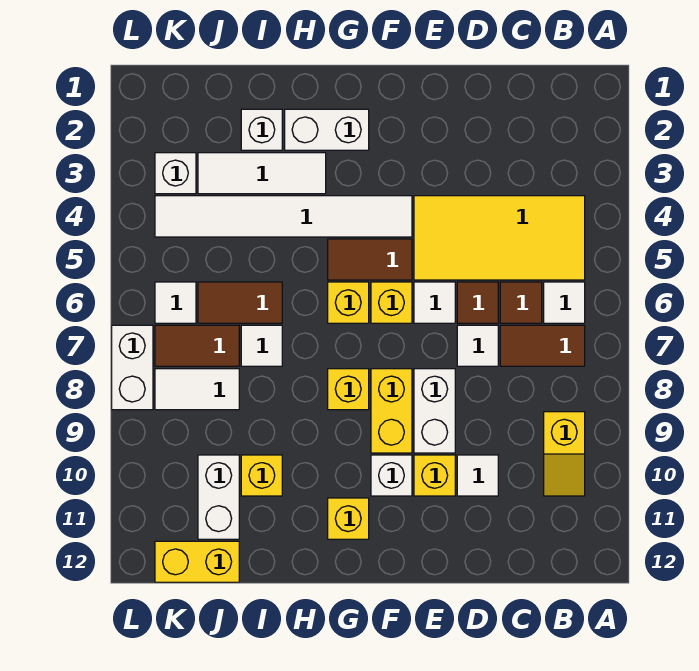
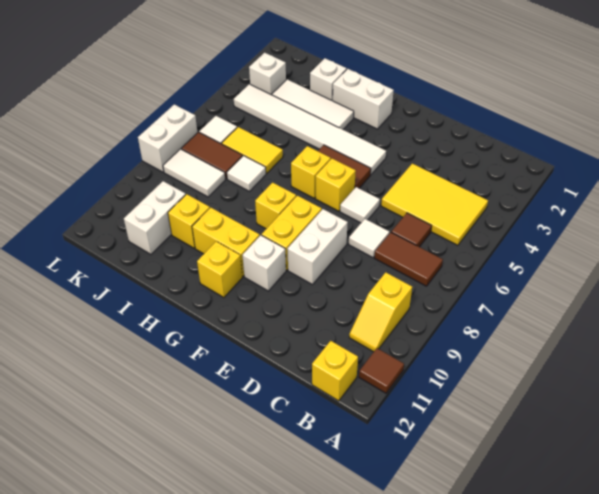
yellow 2x4 tile [414,196,585,280] -> yellow 2x3 tile [381,164,488,245]
white 1x1 tile [544,282,585,323] -> none
brown 1x1 tile [457,282,498,323] -> brown 1x1 tile moved to [359,348,404,393]
white 1x1 tile [457,455,498,496] -> none
yellow 1x1 brick [414,455,455,496] -> yellow 1x1 brick moved to [312,341,358,401]
brown 1x2 tile [198,282,282,323] -> yellow 1x2 tile [222,127,283,173]
yellow 1x2 brick [155,541,239,582] -> yellow 1x2 brick moved to [192,208,260,276]

